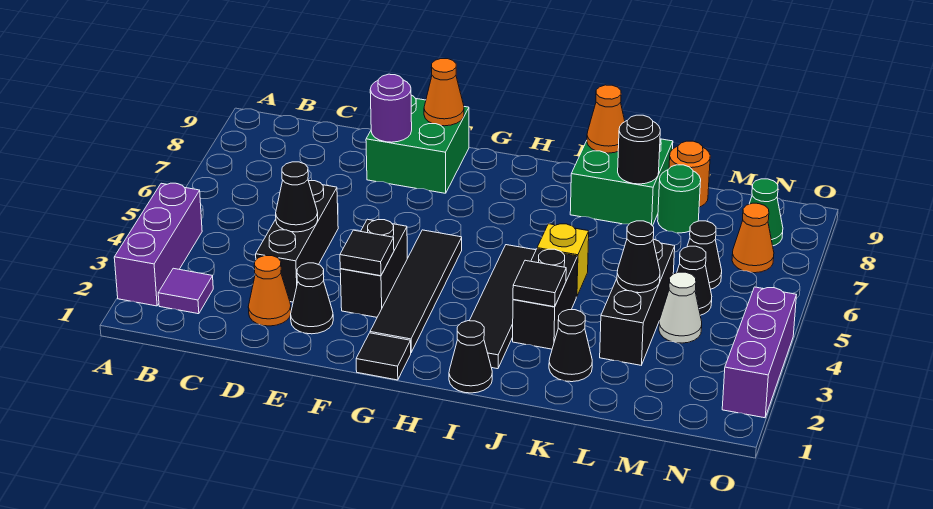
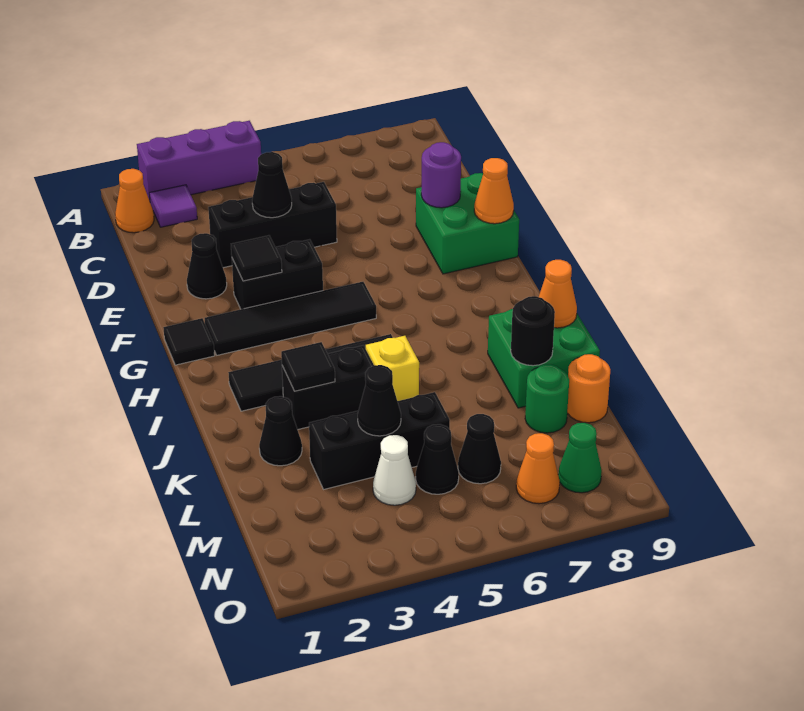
orange 1x1 cone [248,255,291,326] -> orange 1x1 cone moved to [115,169,154,233]
black 1x1 cone [449,321,492,393] -> none
purple 1x3 brick [722,287,796,418] -> none

